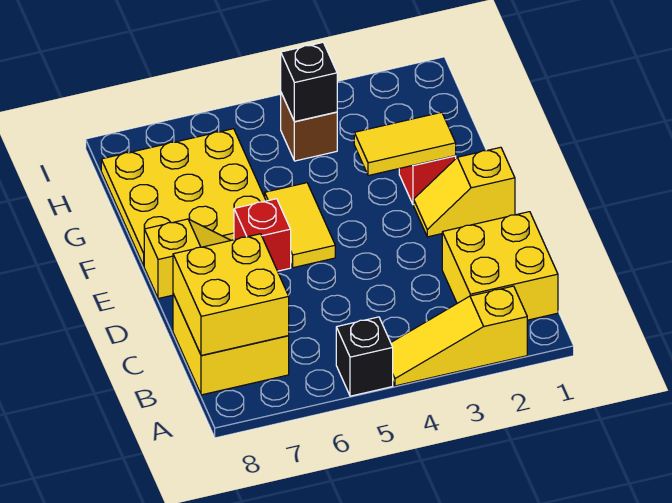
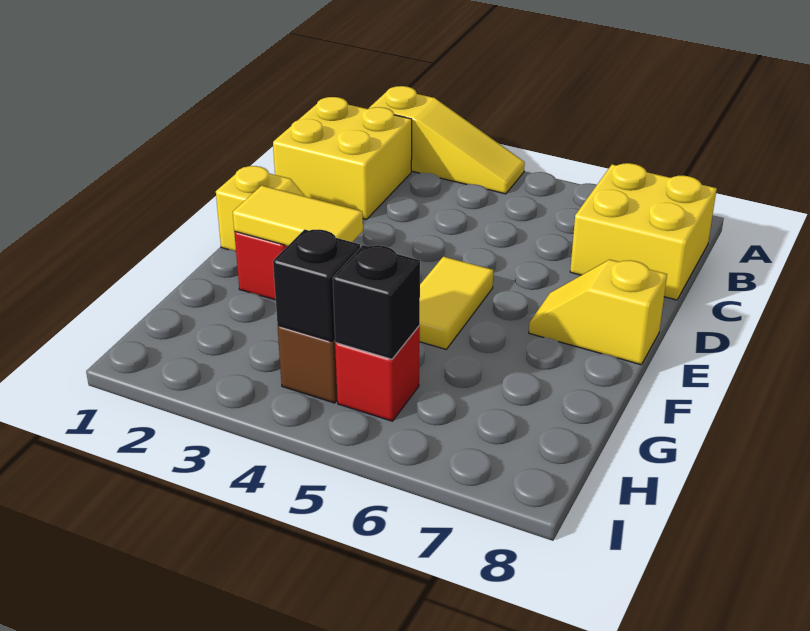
black 1x1 brick [336,317,393,396] -> black 1x1 brick moved to [333,245,420,359]
yellow 2x2 brick [173,234,289,355] -> none
red 1x1 brick [234,199,291,271] -> red 1x1 brick moved to [335,326,420,421]
yellow 3x3 plate [101,129,266,266] -> none

